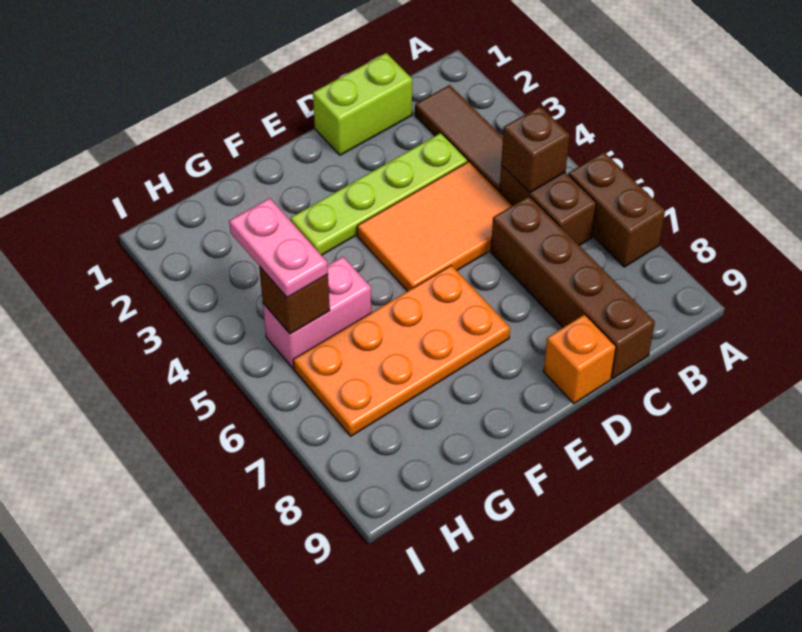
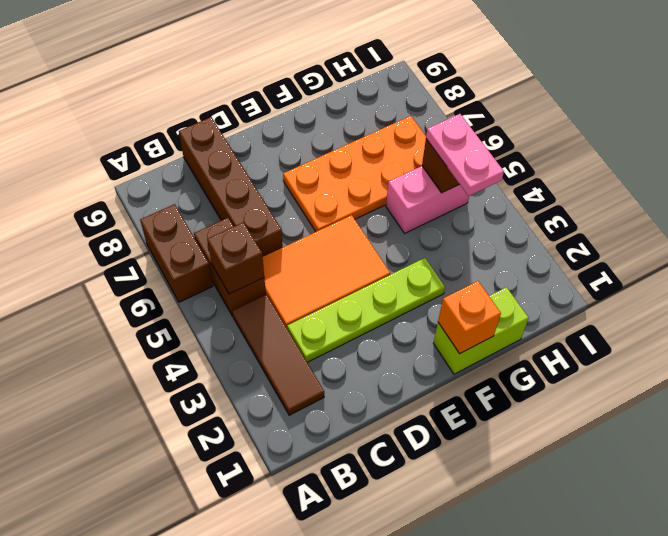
lime 1x2 brick [313,53,412,155] -> lime 1x2 brick moved to [433,287,529,374]
orange 1x1 brick [544,314,616,404] -> orange 1x1 brick moved to [438,281,501,354]

